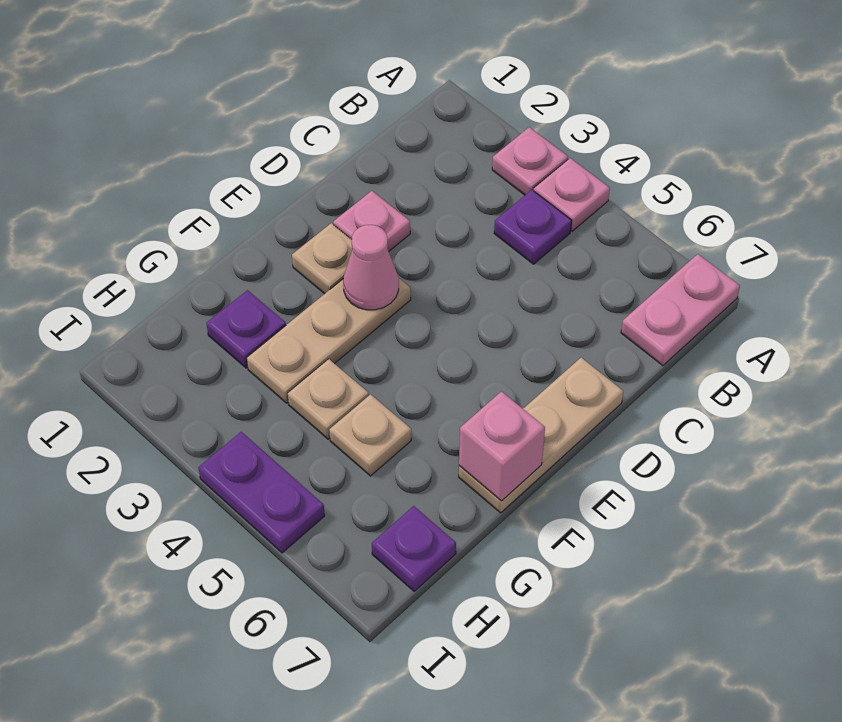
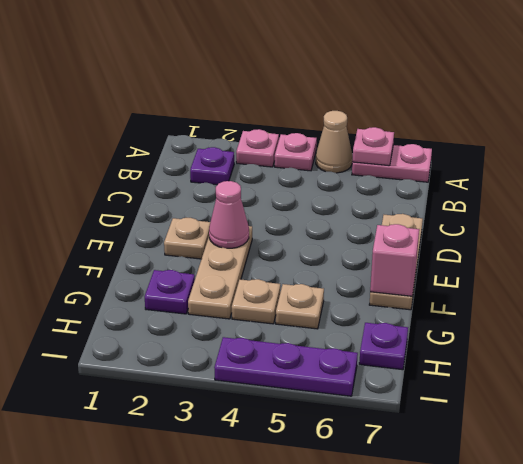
none -> tan 1x1 cone [316,111,352,173]
pink 1x2 plate [621,254,740,366] -> pink 1x2 plate turned to [352,144,432,182]
purple 1x1 plate [494,190,572,264] -> purple 1x1 plate moved to [190,147,234,185]
pink 1x1 plate [333,191,410,251] -> pink 1x1 plate moved to [352,127,394,166]
purple 1x2 plate [198,432,325,553] -> purple 1x3 plate [214,337,358,396]

